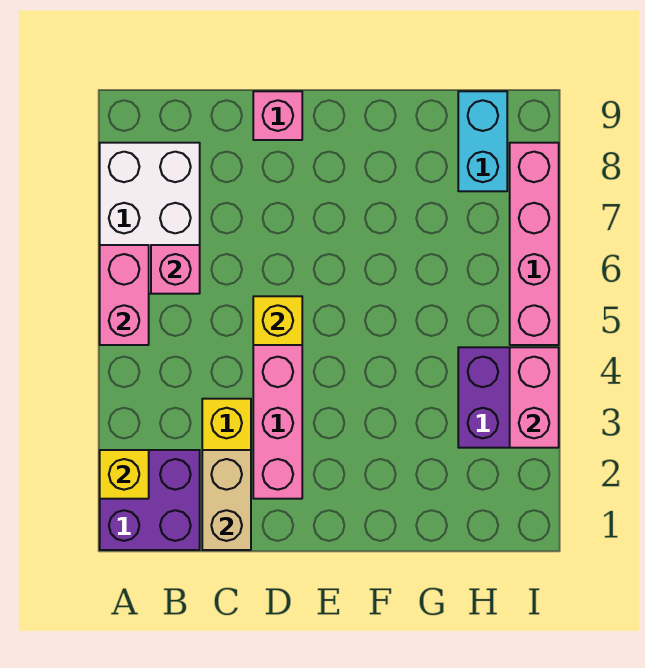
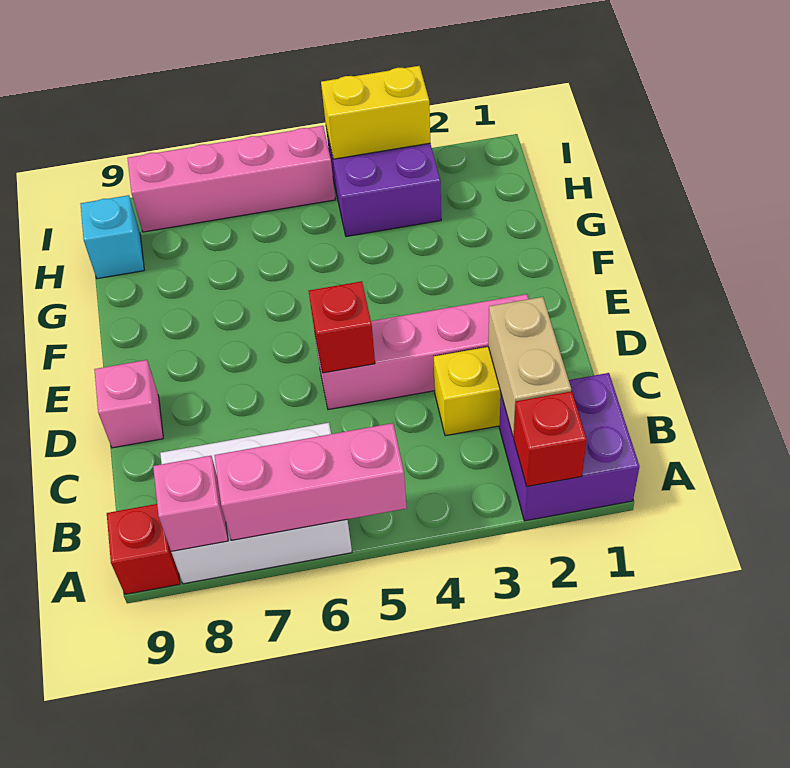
yellow 1x1 brick [100,450,149,499] -> red 1x1 brick [514,391,587,487]
pink 1x2 brick [100,245,149,345] -> pink 1x3 brick [214,423,407,540]
none -> red 1x1 brick [107,504,180,594]
pink 1x1 brick [151,245,200,294] -> pink 1x1 brick moved to [153,456,228,552]
tan 1x2 brick [202,450,251,550] -> tan 1x2 brick turned to [488,297,571,437]
yellow 1x1 brick [253,296,302,345] -> red 1x1 brick [309,281,375,373]
cyan 1x2 brick [458,91,507,191] -> cyan 1x1 brick [81,195,144,279]
pink 1x2 brick [510,347,559,448] -> yellow 1x2 brick [321,66,430,159]

